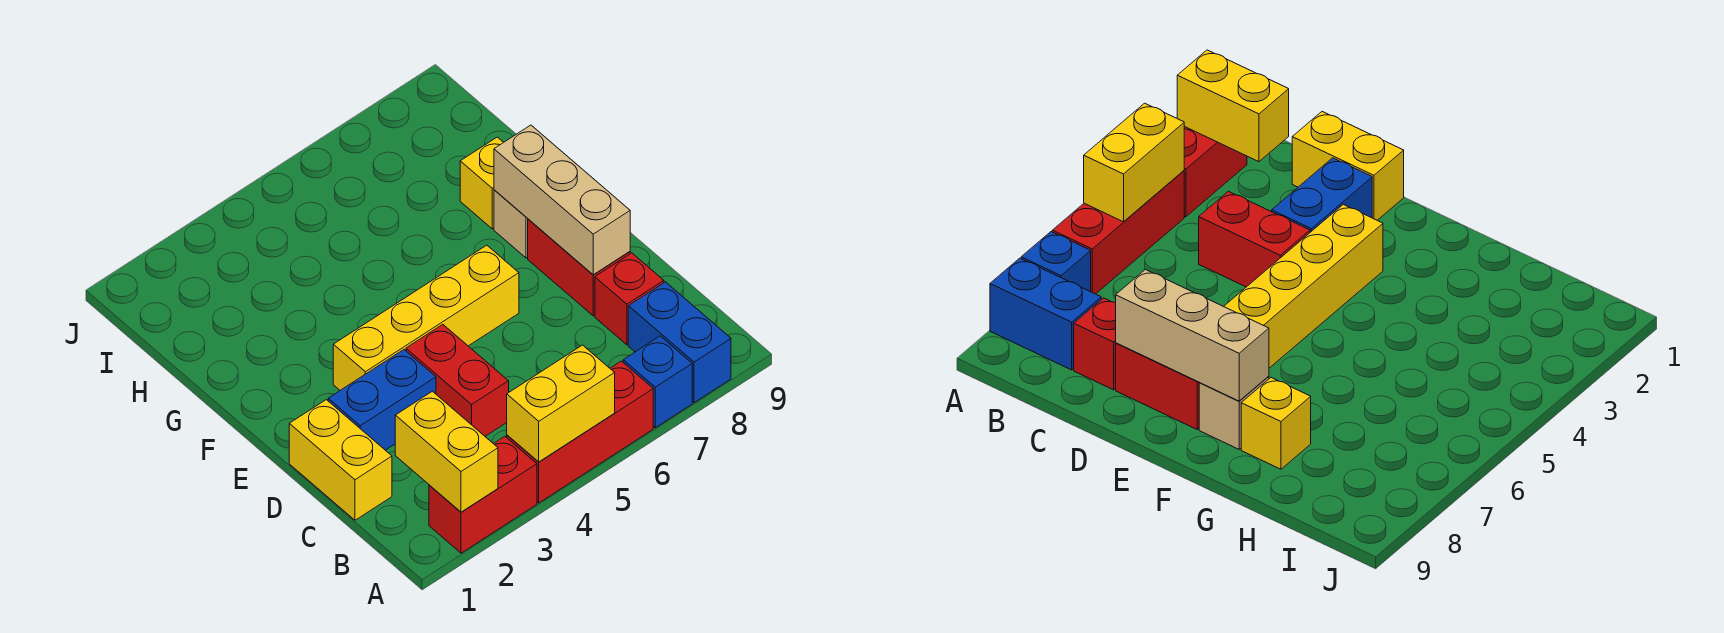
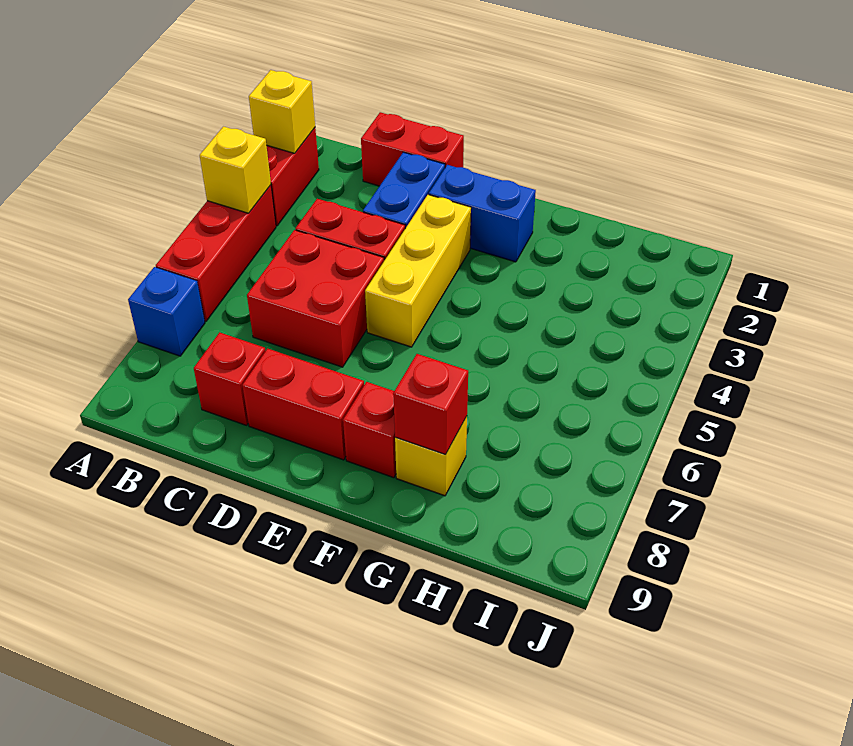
yellow 1x2 brick [395,391,498,512] -> yellow 1x1 brick [249,70,315,153]
yellow 1x2 brick [507,345,615,462] -> yellow 1x1 brick [200,127,271,213]
blue 1x2 brick [628,282,731,403] -> blue 1x2 brick moved to [429,165,536,262]
yellow 1x2 brick [289,400,392,520] -> red 1x2 brick [361,112,464,186]
none -> red 2x2 brick [247,230,384,367]
tan 1x3 brick [494,125,630,275] -> none
yellow 1x4 brick [333,245,519,390] -> yellow 1x3 brick [365,195,471,347]
tan 1x1 brick [494,190,528,258] -> red 1x1 brick [343,382,396,478]
none -> red 1x1 brick [393,354,468,454]

